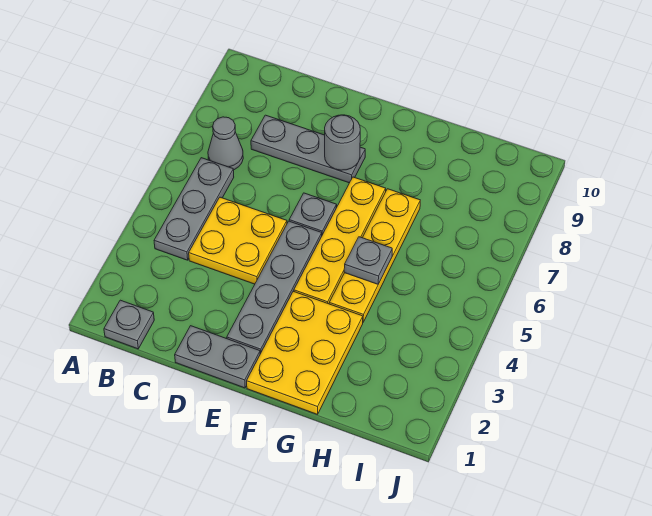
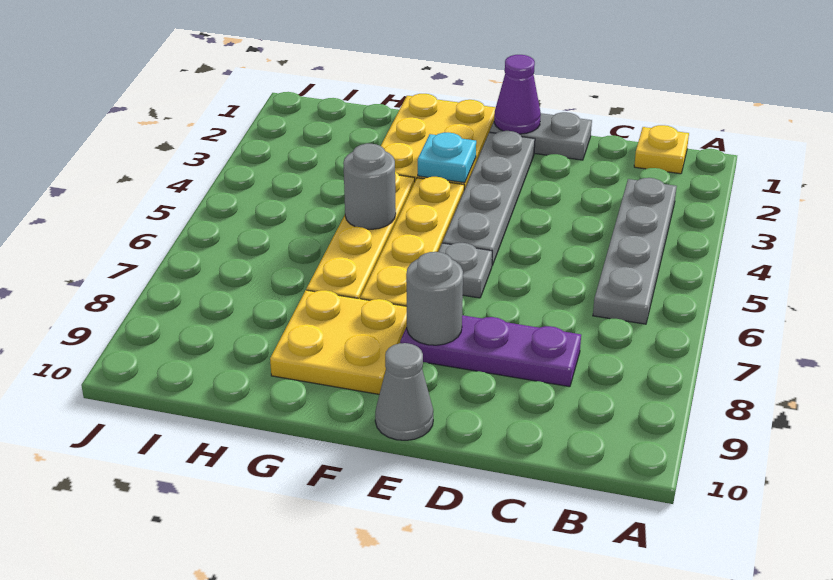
grey 1x1 plate [104,300,154,349] -> yellow 1x1 plate [634,125,689,174]
grey 1x3 plate [154,158,234,260] -> grey 1x4 plate [593,178,677,324]
grey 1x1 cone [208,117,243,170] -> grey 1x1 cone moved to [375,343,433,440]
yellow 2x2 plate [189,197,287,284] -> yellow 2x2 plate moved to [270,290,407,394]
grey 1x3 plate [251,115,365,183] -> purple 1x3 plate [400,315,581,387]
none -> purple 1x1 cone [494,55,541,134]
none -> cyan 1x1 plate [418,133,476,183]
grey 1x1 plate [344,237,392,284] -> grey 1x1 round brick [343,144,396,229]

